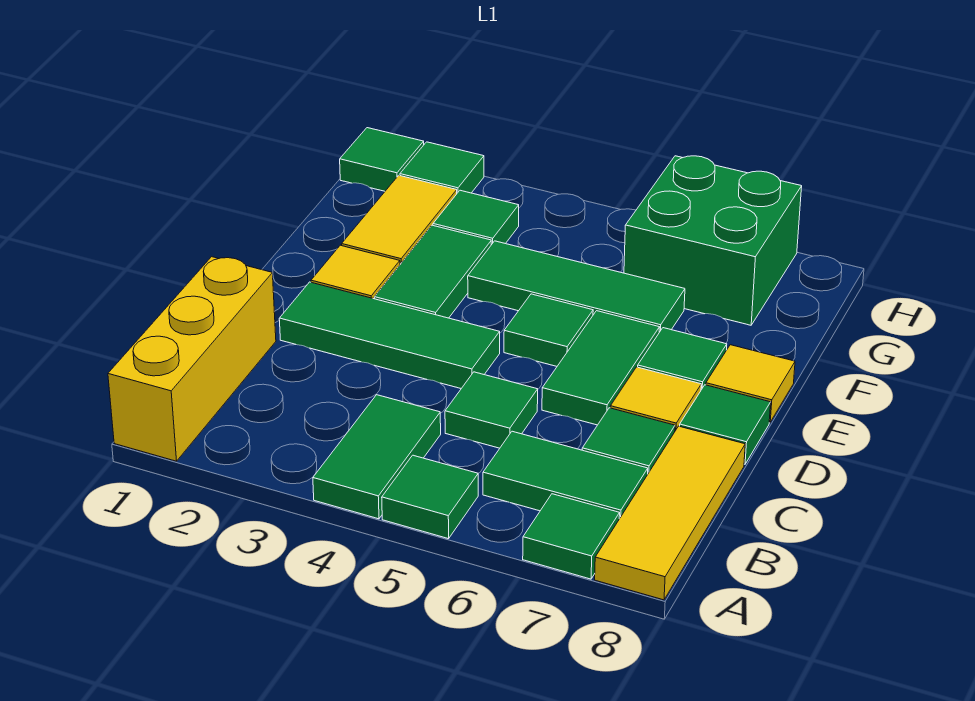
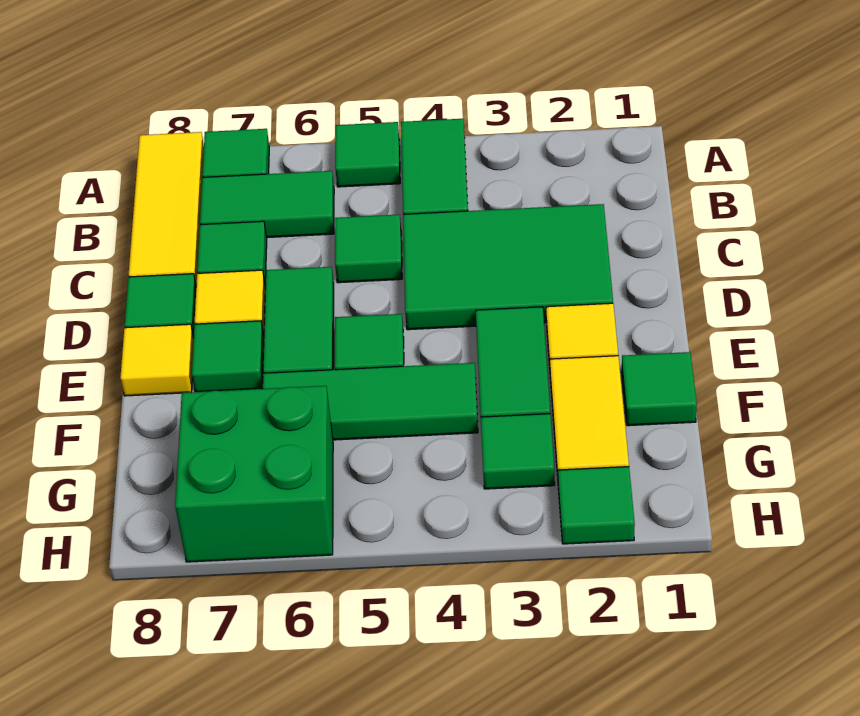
yellow 1x3 brick [108,257,276,461] -> none
green 1x3 tile [279,282,500,388] -> green 2x3 tile [403,204,613,330]
green 1x1 tile [340,128,424,191] -> green 1x1 tile moved to [622,352,697,426]

